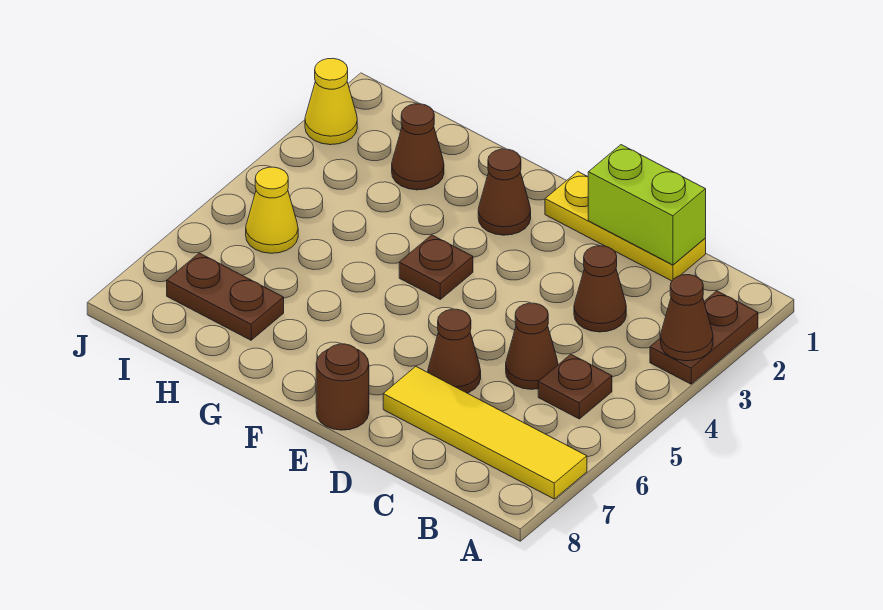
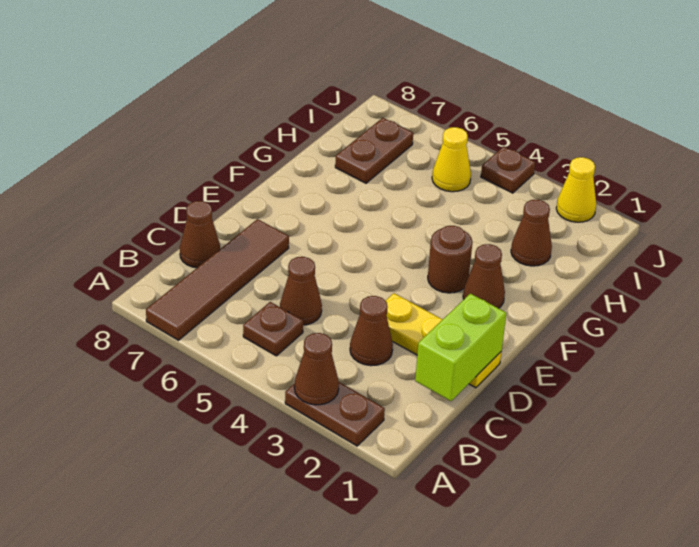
yellow 1x4 tile [383,367,587,499] -> brown 1x4 tile [146,219,289,340]
yellow 1x3 plate [545,171,706,281] -> yellow 1x3 plate turned to [386,293,501,388]
brown 1x1 cone [428,309,481,393] -> brown 1x1 cone moved to [180,201,220,268]
brown 1x1 round brick [316,344,369,430] -> brown 1x1 round brick moved to [428,226,472,293]
brown 1x1 plate [399,235,473,299] -> brown 1x1 plate moved to [481,146,536,193]

